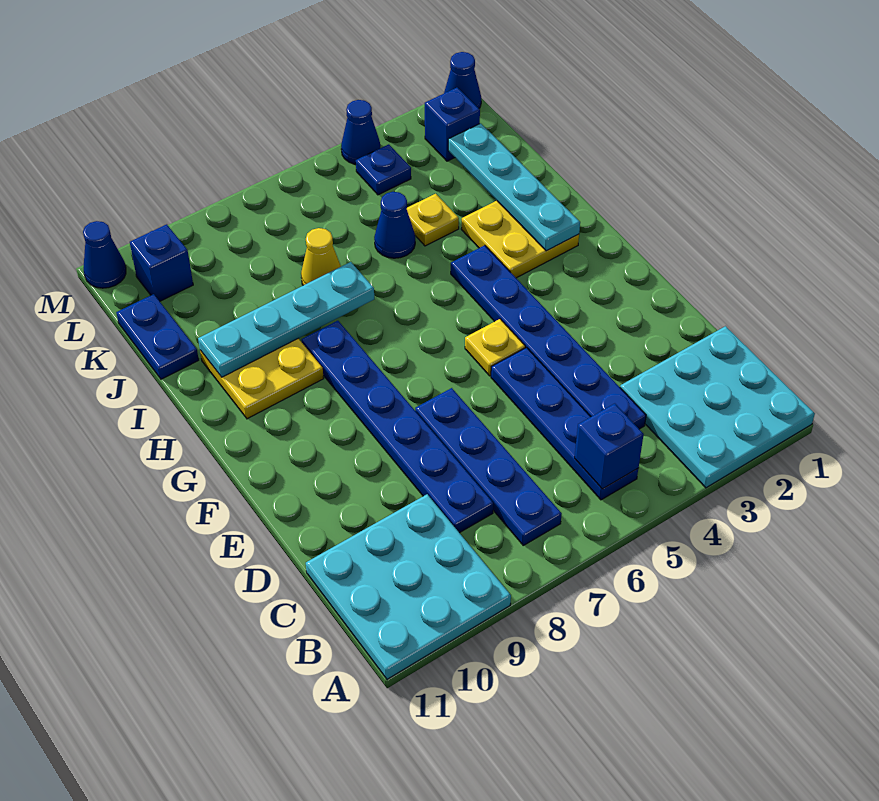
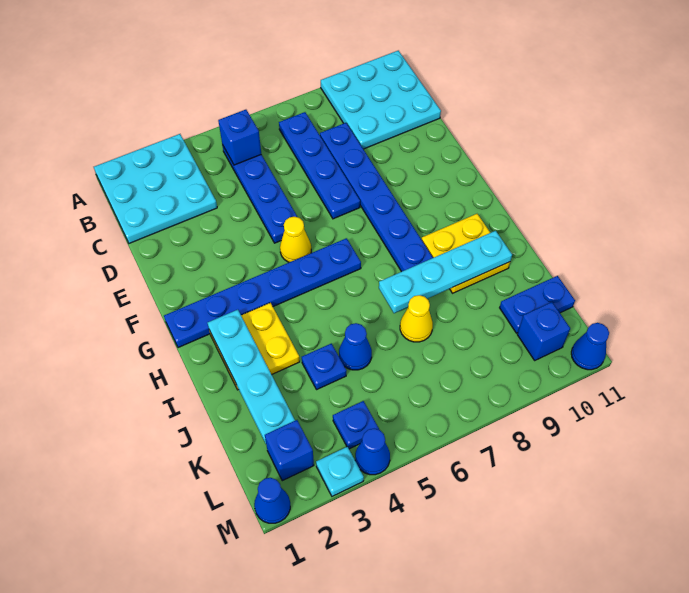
blue 1x6 plate [451,245,646,429] -> blue 1x6 plate turned to [164,238,361,348]
yellow 1x1 plate [465,319,525,376] -> yellow 1x1 cone [280,217,311,262]
yellow 1x1 plate [407,194,459,246] -> blue 1x1 plate [302,344,347,390]
blue 1x2 plate [116,294,199,379] -> blue 1x2 plate turned to [500,276,575,333]
none -> cyan 1x1 plate [316,447,364,496]

